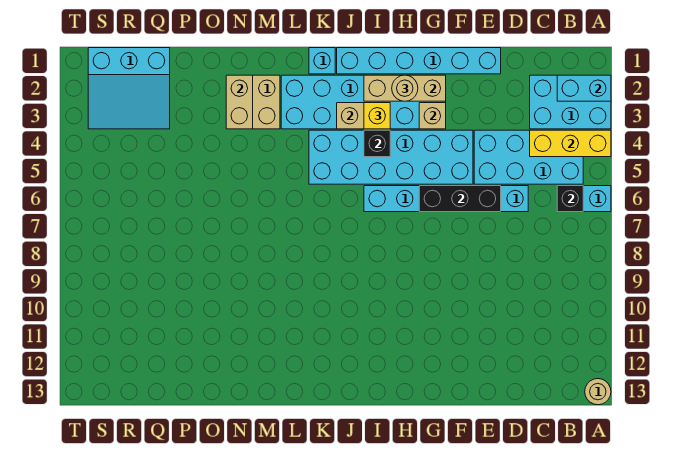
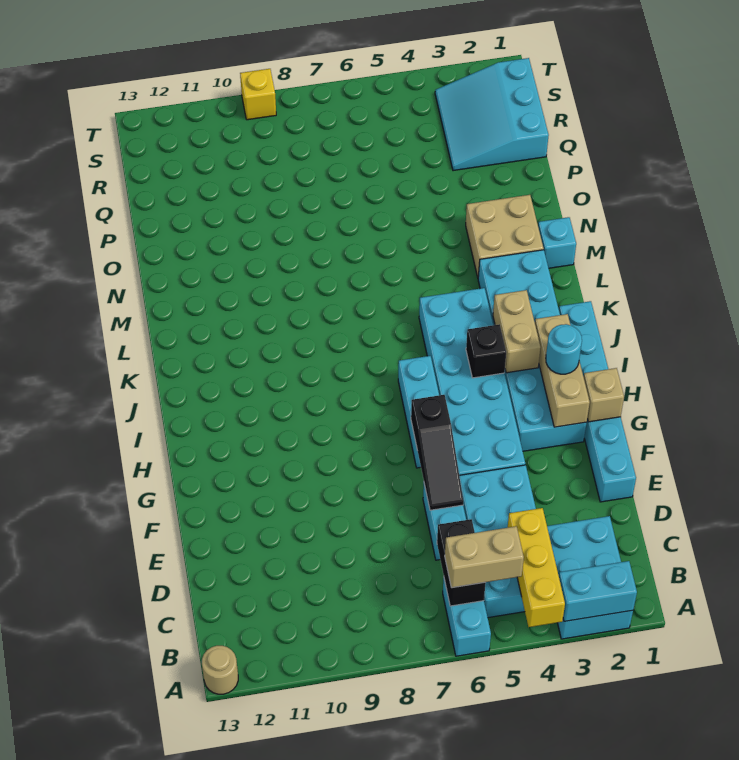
cyan 1x2 brick [557,75,611,101] -> cyan 1x2 brick turned to [559,561,637,621]
black 1x1 brick [557,186,583,212] -> black 1x2 brick [437,519,486,606]
black 1x3 brick [419,186,501,212] -> black 1x3 slope [411,395,463,510]
tan 1x1 brick [419,103,446,129] -> tan 1x1 brick moved to [584,368,624,422]
tan 1x1 round brick [392,75,418,101] -> cyan 1x1 round brick [546,324,582,374]
yellow 1x1 brick [364,103,390,129] -> yellow 1x1 brick moved to [240,69,276,120]
cyan 1x1 brick [309,48,335,74] -> cyan 1x1 brick moved to [538,217,576,268]
tan 1x2 brick [226,75,253,129] -> tan 1x2 brick moved to [445,526,524,588]

